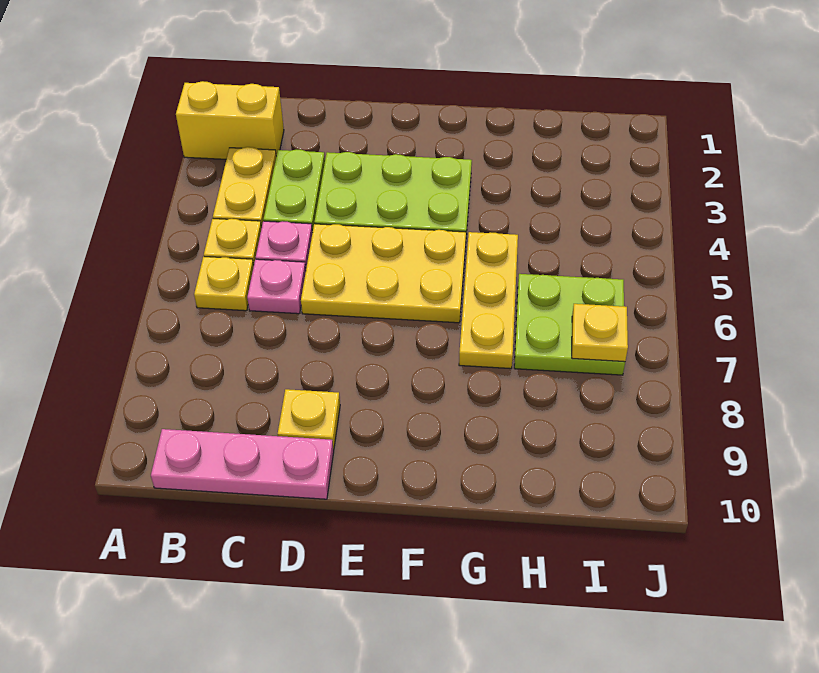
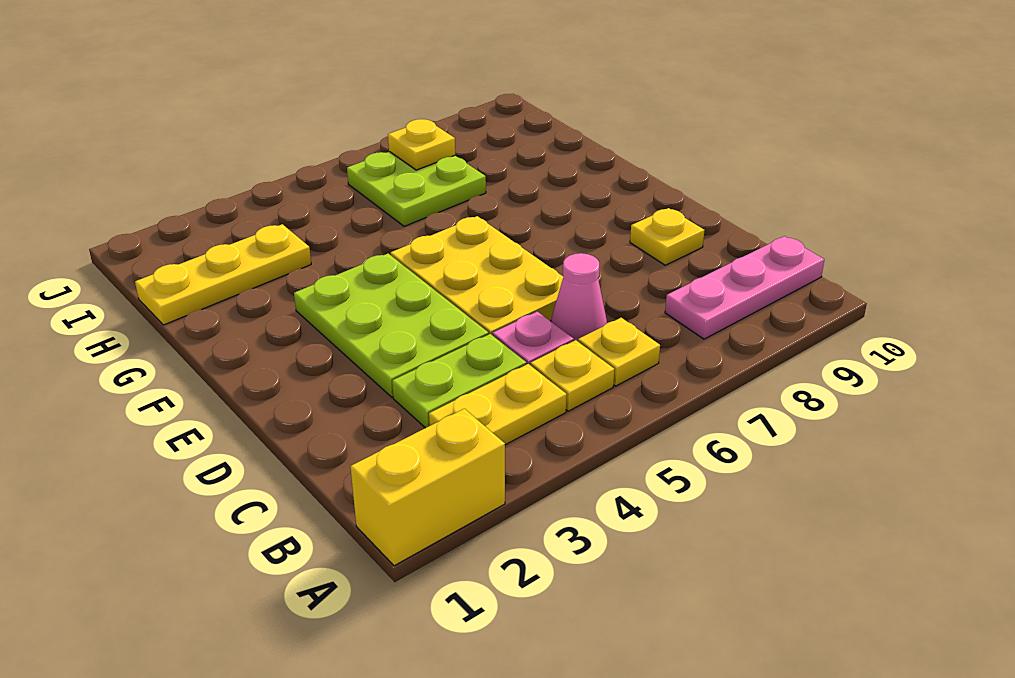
yellow 1x2 brick [176,81,284,159] -> yellow 1x2 brick turned to [350,409,505,566]
pink 1x3 plate [151,429,334,499] -> pink 1x3 plate turned to [665,236,824,339]
pink 1x1 plate [247,259,306,314] -> pink 1x1 cone [551,253,607,341]
yellow 1x3 plate [459,232,518,369] -> yellow 1x3 plate moved to [135,224,311,325]

